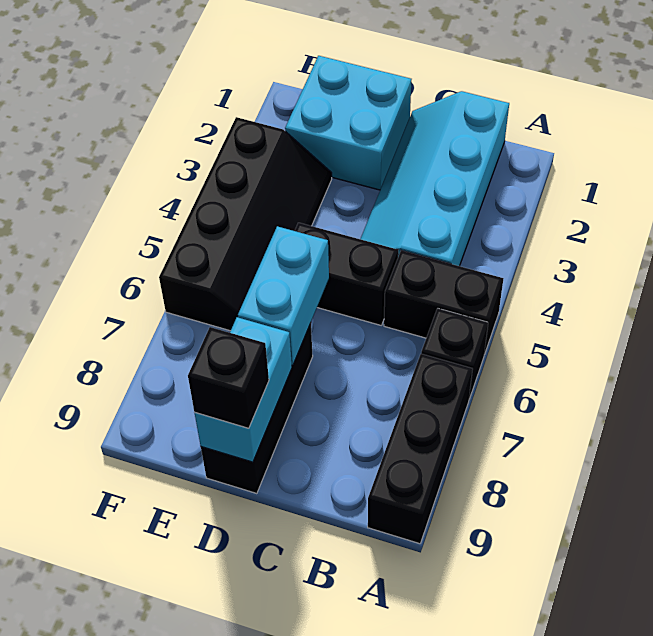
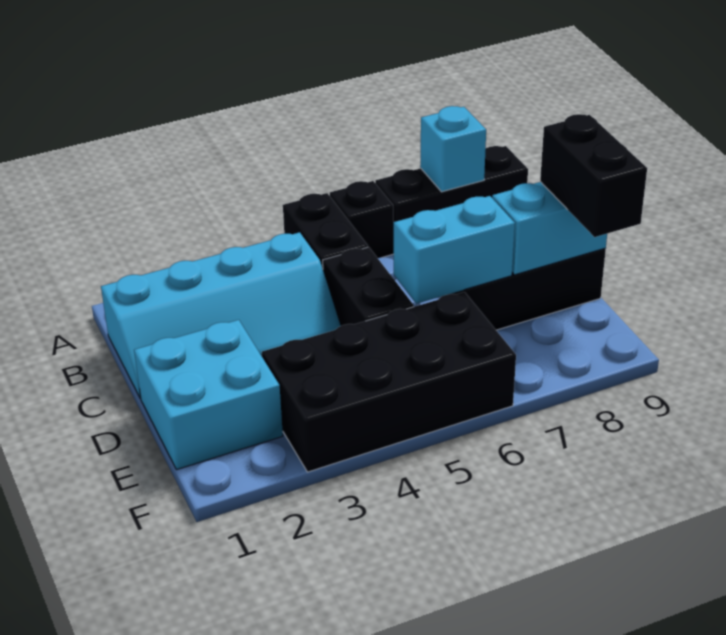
none -> cyan 1x1 brick [420,106,486,192]
black 1x1 brick [188,327,269,428] -> black 1x2 brick [540,114,647,237]
black 2x4 slope [159,117,332,331] -> black 2x4 brick [262,292,516,472]

